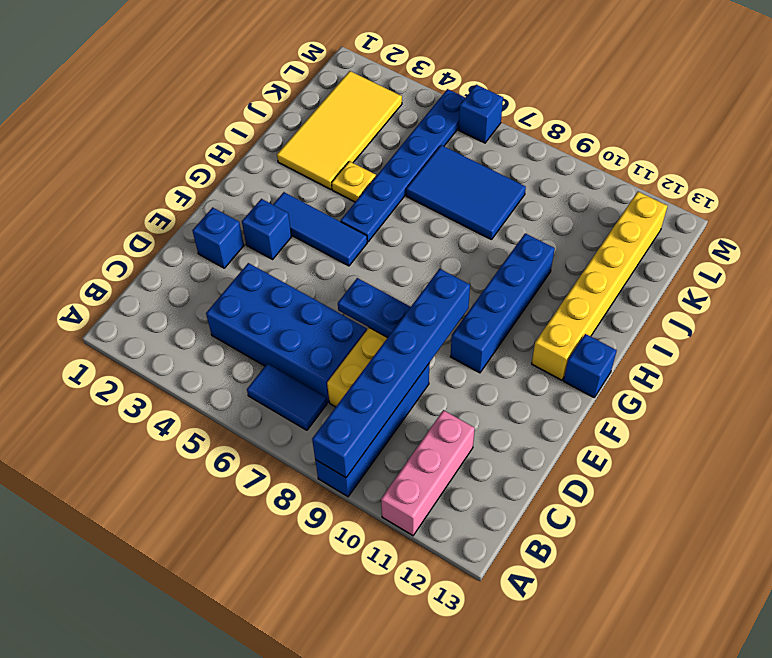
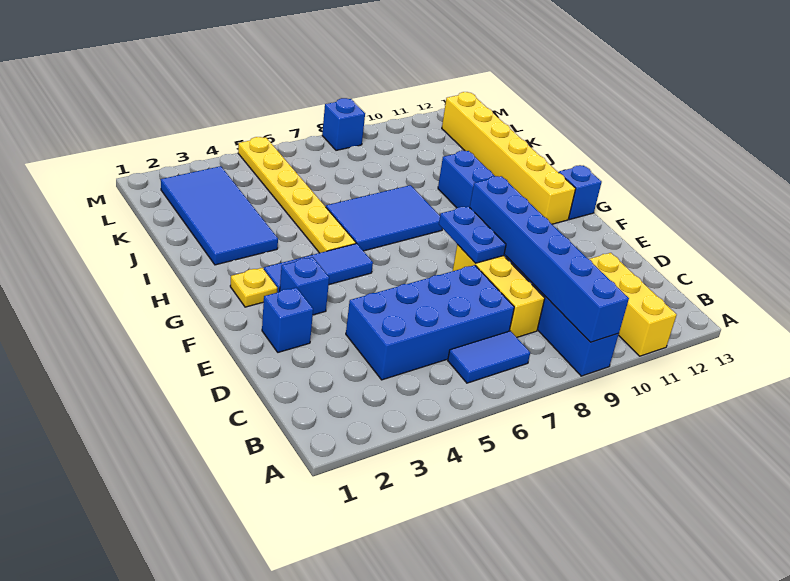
pink 1x3 brick [381,410,475,536] -> yellow 1x3 brick [589,253,676,356]
blue 1x2 plate [338,278,410,338] -> blue 1x2 plate turned to [439,206,506,263]
blue 1x6 plate [341,89,466,242] -> yellow 1x6 plate [238,137,356,253]
yellow 2x4 tile [277,71,402,189] -> blue 2x4 tile [161,166,278,265]
yellow 1x1 plate [332,161,376,202] -> yellow 1x1 plate moved to [230,268,277,307]
blue 2x3 tile [406,145,526,240] -> blue 2x3 tile moved to [326,185,442,251]
blue 1x1 brick [459,85,503,143] -> blue 1x1 brick moved to [322,98,365,150]

